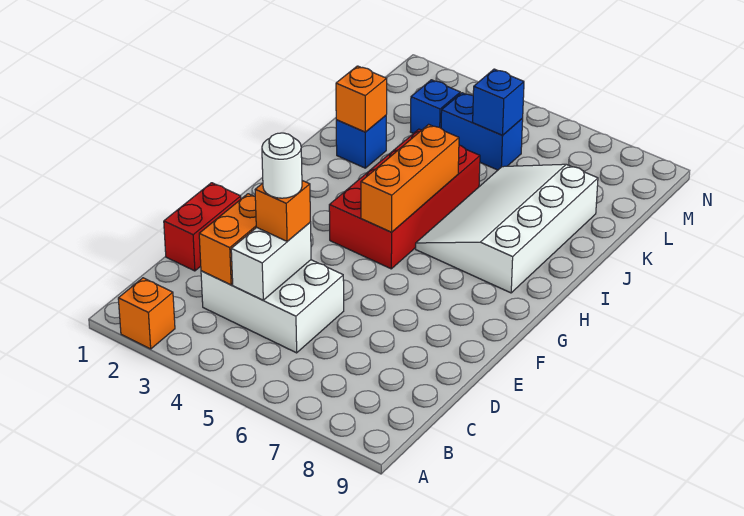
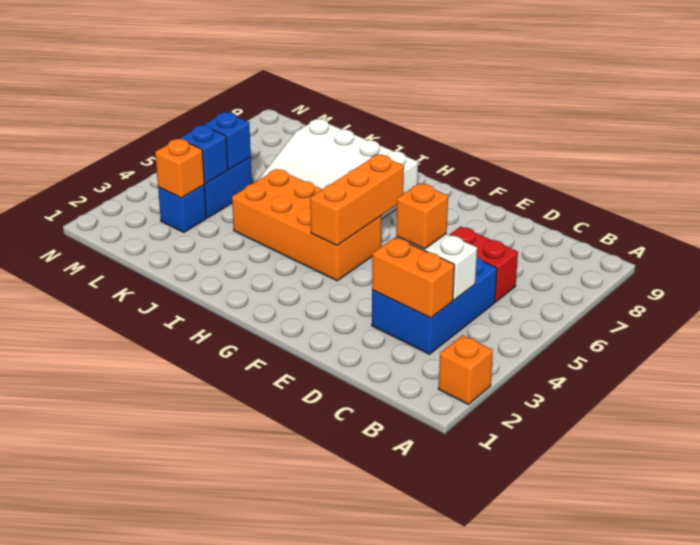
white 2x3 brick [201,260,344,353] -> blue 2x3 brick [372,257,497,354]
red 1x2 brick [164,183,241,271] -> red 1x2 brick moved to [449,226,518,302]
white 1x1 round brick [262,133,302,198] -> none
red 2x4 brick [329,129,480,269] -> orange 2x4 brick [232,169,381,281]
orange 1x3 brick [361,124,459,232] -> orange 1x3 brick turned to [310,154,404,245]
blue 1x1 brick [336,116,386,168] -> blue 1x1 brick moved to [180,125,228,184]
orange 1x1 brick [336,66,387,132] -> orange 1x1 brick moved to [155,139,205,198]

